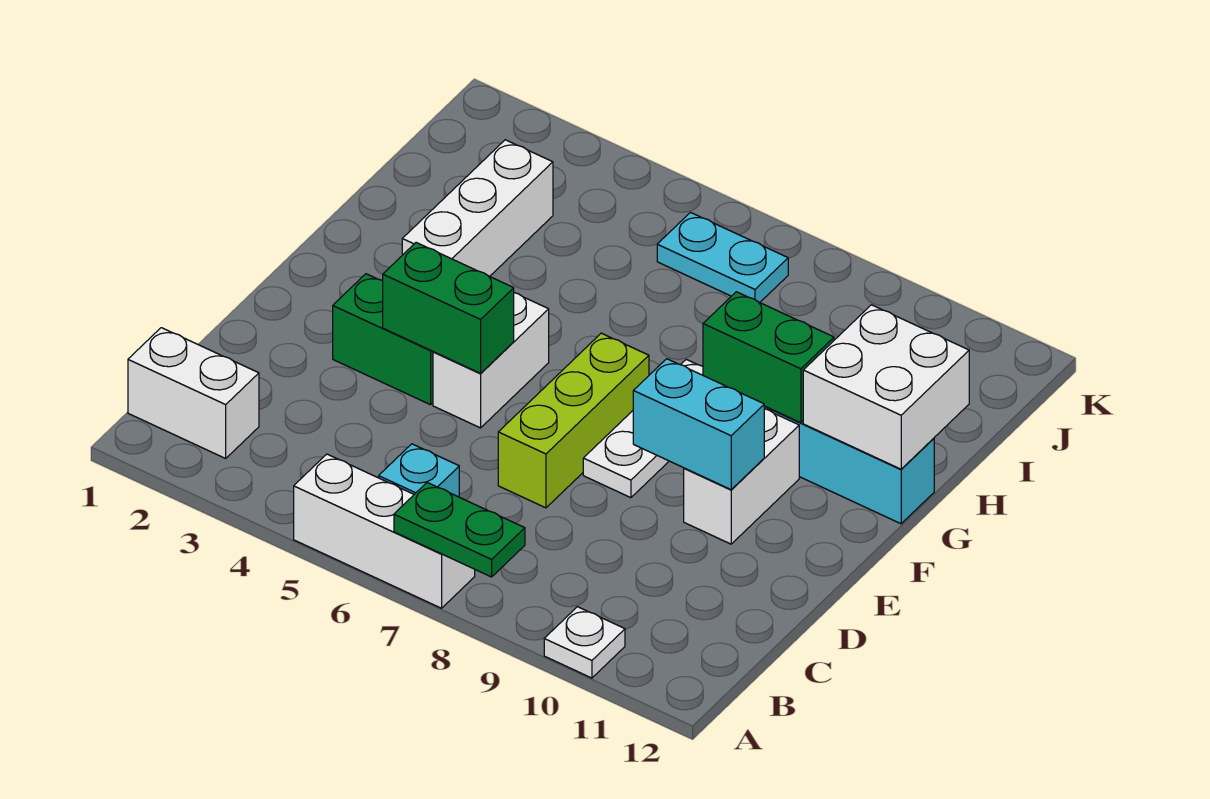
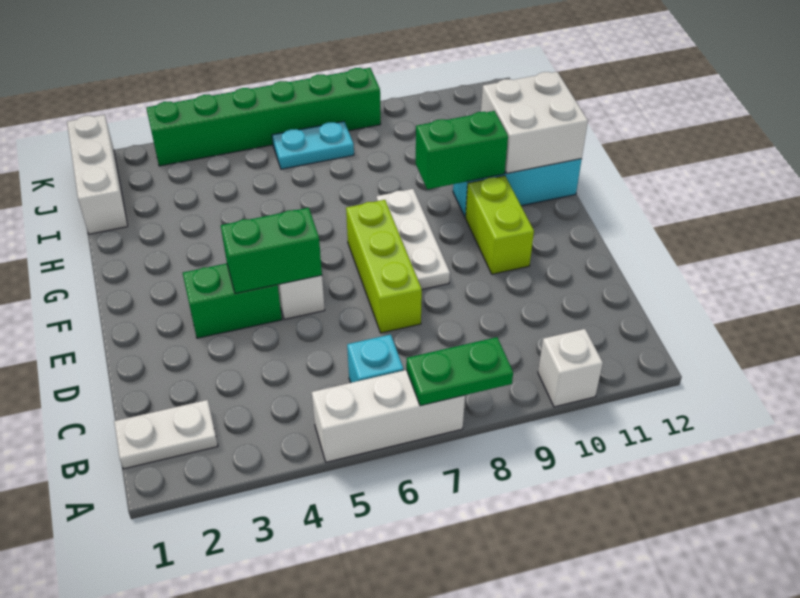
white 1x1 plate [544,607,625,678] -> white 1x1 brick [538,329,603,407]
white 1x2 brick [128,328,259,458] -> white 1x2 plate [114,400,218,469]
cyan 1x2 brick [633,359,764,489] -> none
white 1x2 brick [684,409,799,544] -> lime 1x2 brick [466,176,534,274]
white 1x3 brick [402,140,553,276] -> white 1x3 brick moved to [67,115,128,234]
none -> green 1x6 brick [146,68,381,166]

